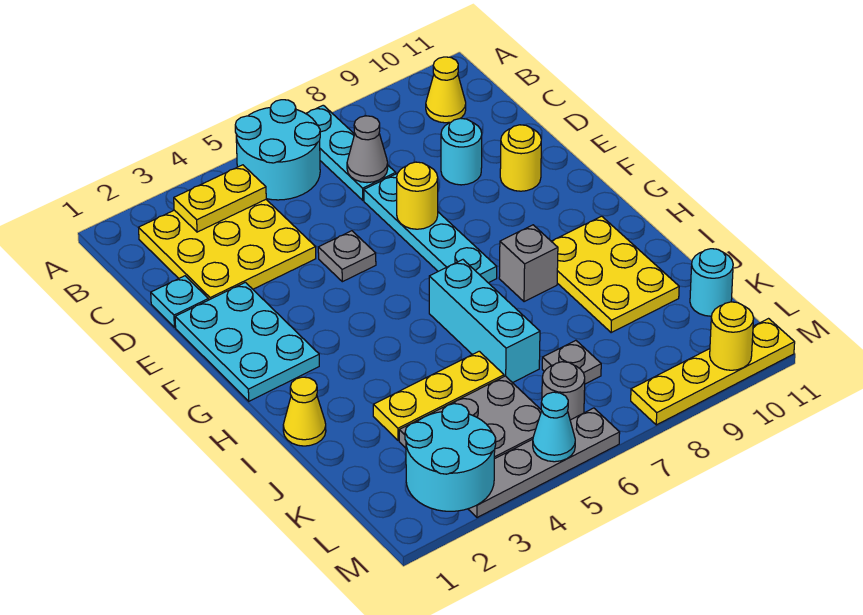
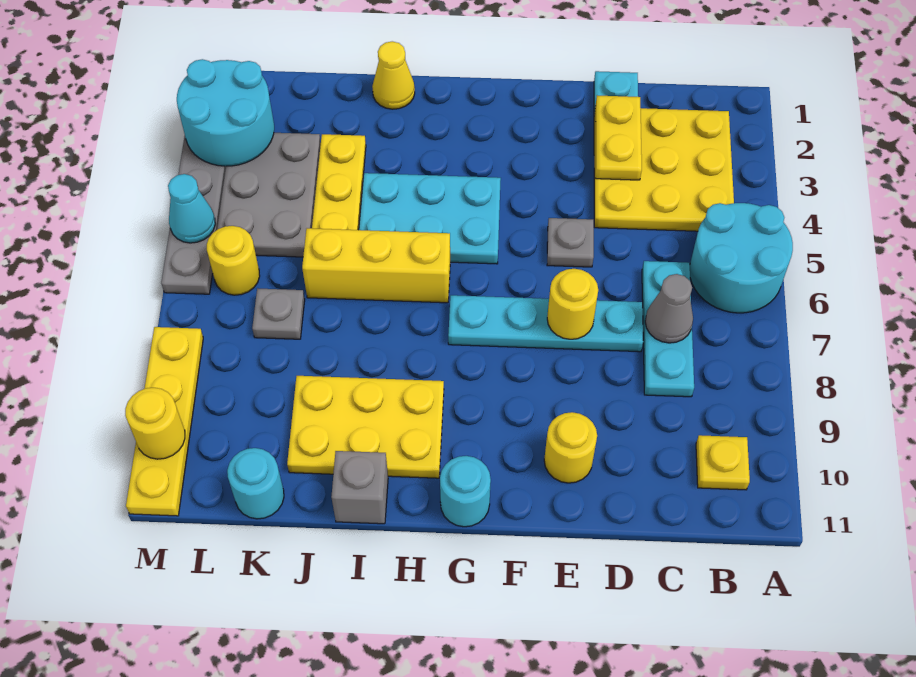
cyan 1x3 plate [306,105,396,200] -> cyan 1x3 plate turned to [642,261,694,397]
yellow 1x2 plate [174,165,266,232] -> yellow 1x2 plate moved to [595,96,642,180]
yellow 1x1 cone [426,57,466,123] -> yellow 1x1 plate [696,435,750,490]
cyan 1x1 round brick [441,118,482,185] -> cyan 1x1 round brick moved to [440,456,491,527]
cyan 2x3 plate [175,282,319,401] -> cyan 2x3 plate moved to [359,173,501,264]
cyan 1x3 brick [429,260,540,383] -> yellow 1x3 brick [302,228,450,303]
grey 1x1 brick [499,225,558,302] -> grey 1x1 brick moved to [331,451,388,524]
grey 1x1 round brick [542,362,585,420] -> yellow 1x1 round brick [207,226,260,295]

